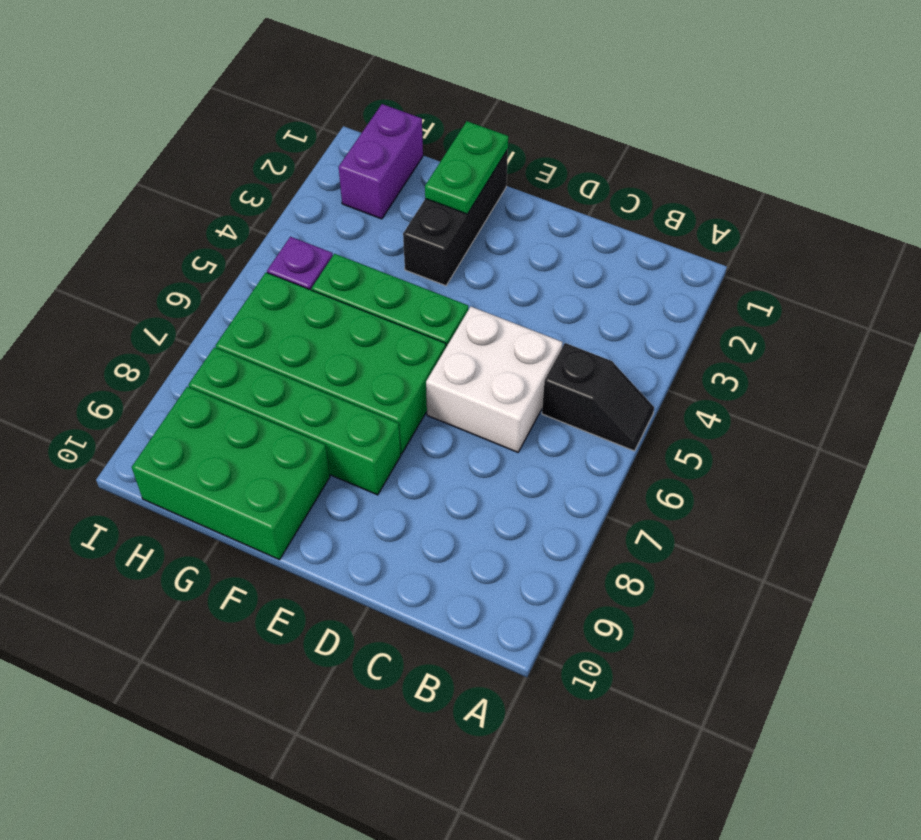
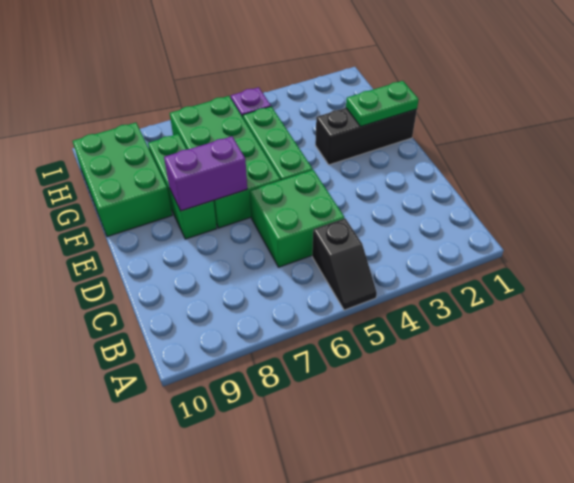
white 2x2 brick [426,307,562,452] -> green 2x2 brick [250,170,344,267]
green 1x4 brick [189,347,401,495] -> green 1x3 brick [148,134,217,239]
purple 1x2 brick [339,104,423,219] -> purple 1x2 brick moved to [164,136,247,211]

